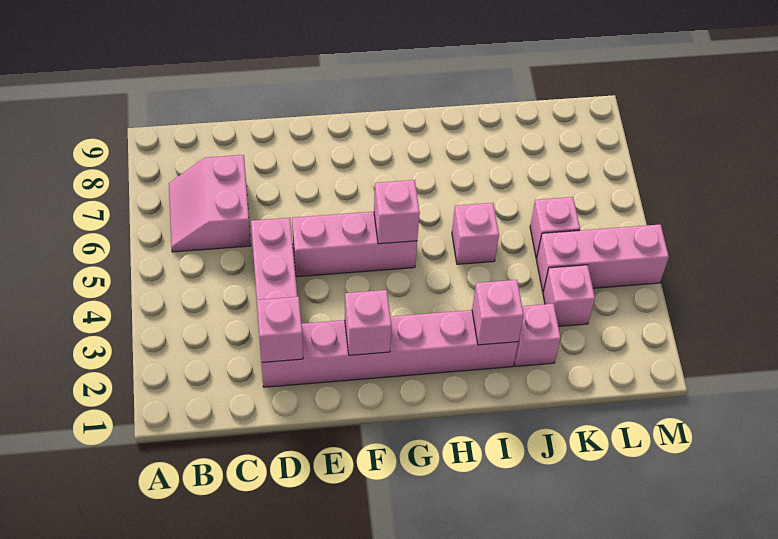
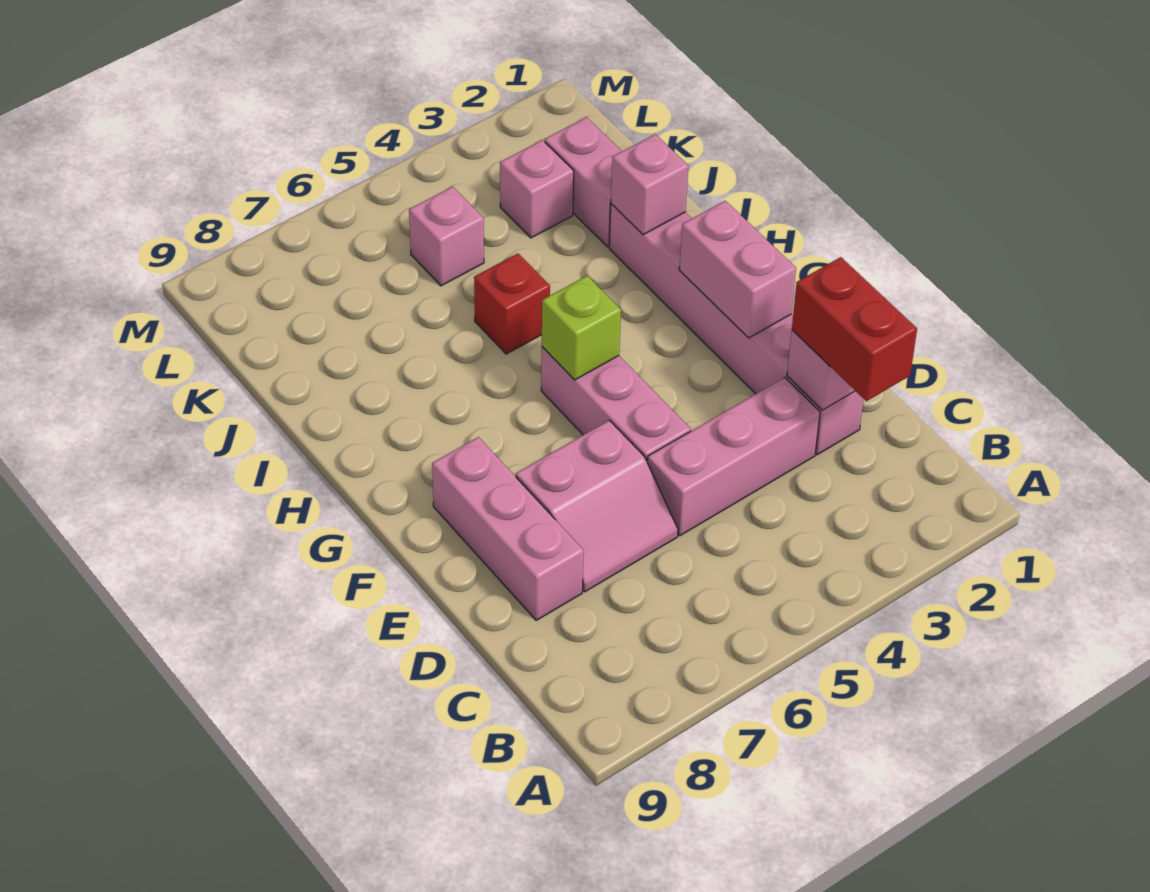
pink 2x2 slope [169,155,251,252] -> pink 2x2 slope moved to [516,420,678,592]
none -> red 1x2 brick [792,257,917,401]
pink 1x1 brick [345,290,392,355] -> pink 1x2 brick [679,201,796,338]
pink 1x1 brick [374,180,420,244] -> lime 1x1 brick [542,276,621,380]
pink 1x1 brick [452,203,499,264] -> red 1x1 brick [474,253,550,354]
pink 1x1 brick [514,304,561,366] -> pink 1x2 brick [545,117,622,247]
pink 1x3 brick [537,224,669,292] -> pink 1x3 brick moved to [432,437,584,620]

